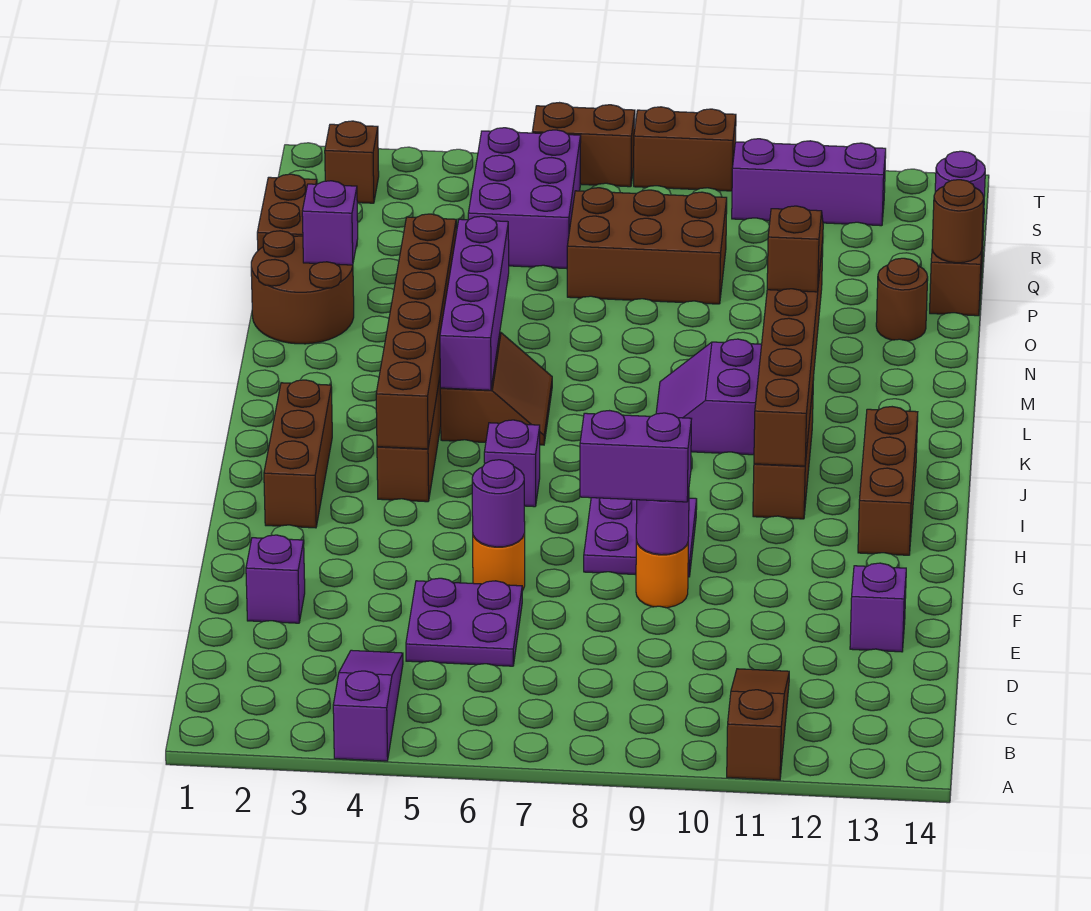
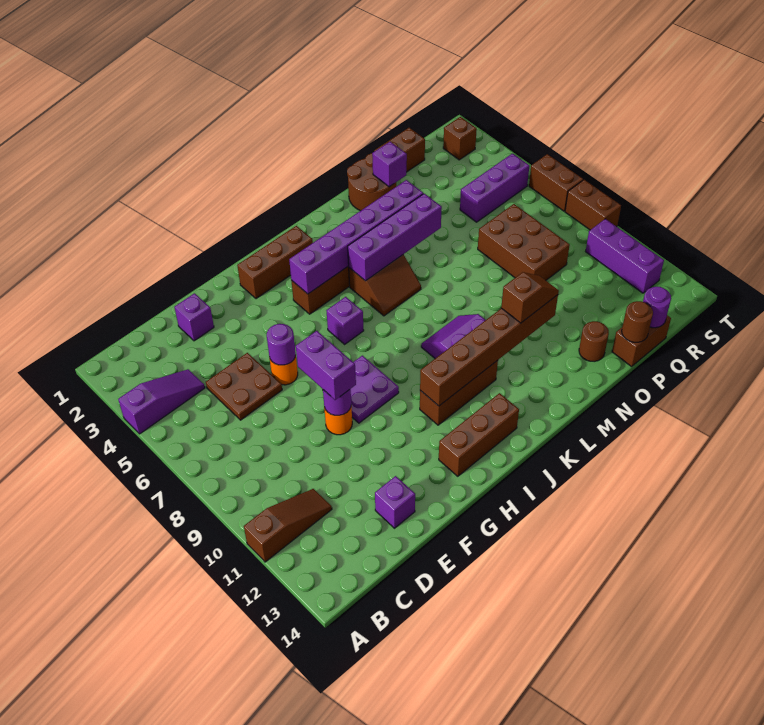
purple 2x2 plate [406,578,522,666] -> brown 2x2 plate [206,353,282,420]
brown 1x6 brick [376,214,456,449] -> purple 1x6 brick [289,180,423,294]
purple 2x3 brick [468,128,581,269] -> purple 1x3 brick [460,153,529,222]

